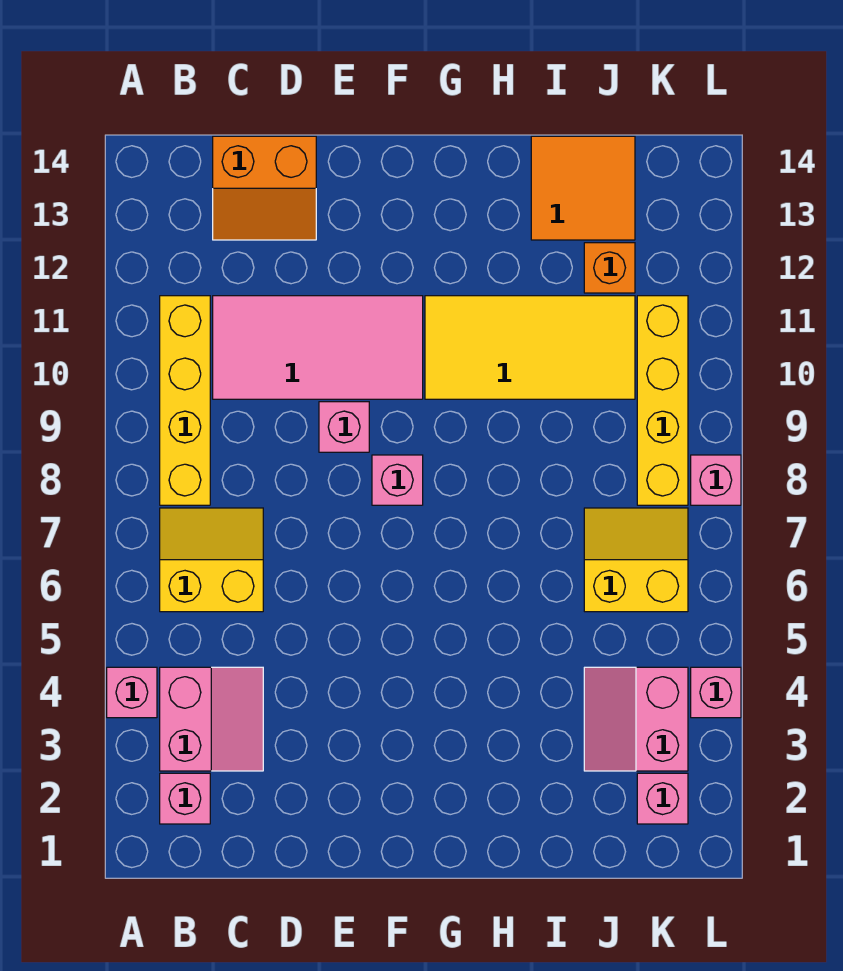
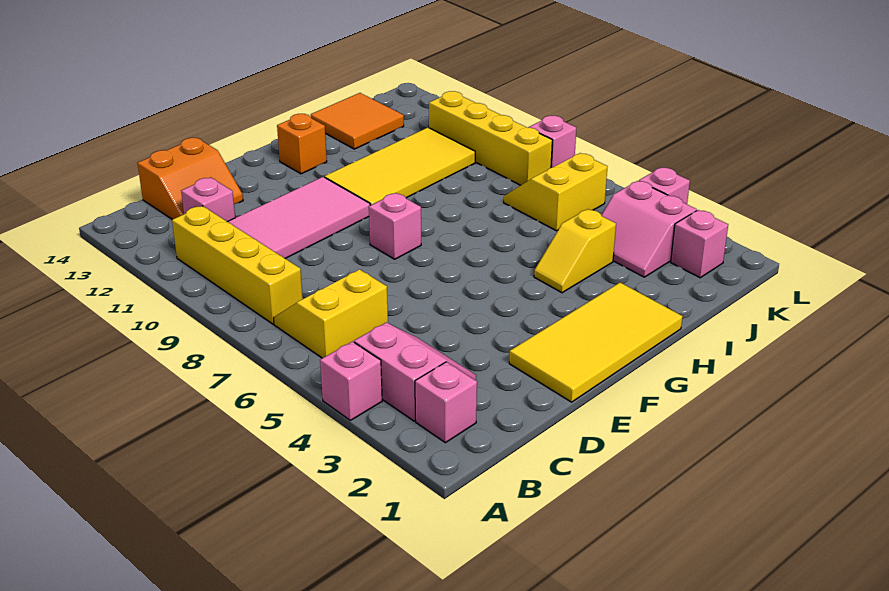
none -> yellow 2x4 tile [509,283,683,402]
pink 1x1 brick [319,402,369,452] -> pink 1x1 brick moved to [181,177,235,222]
none -> yellow 1x2 slope [534,209,616,293]
orange 1x1 brick [584,243,635,293] -> orange 1x1 brick moved to [277,114,327,174]

